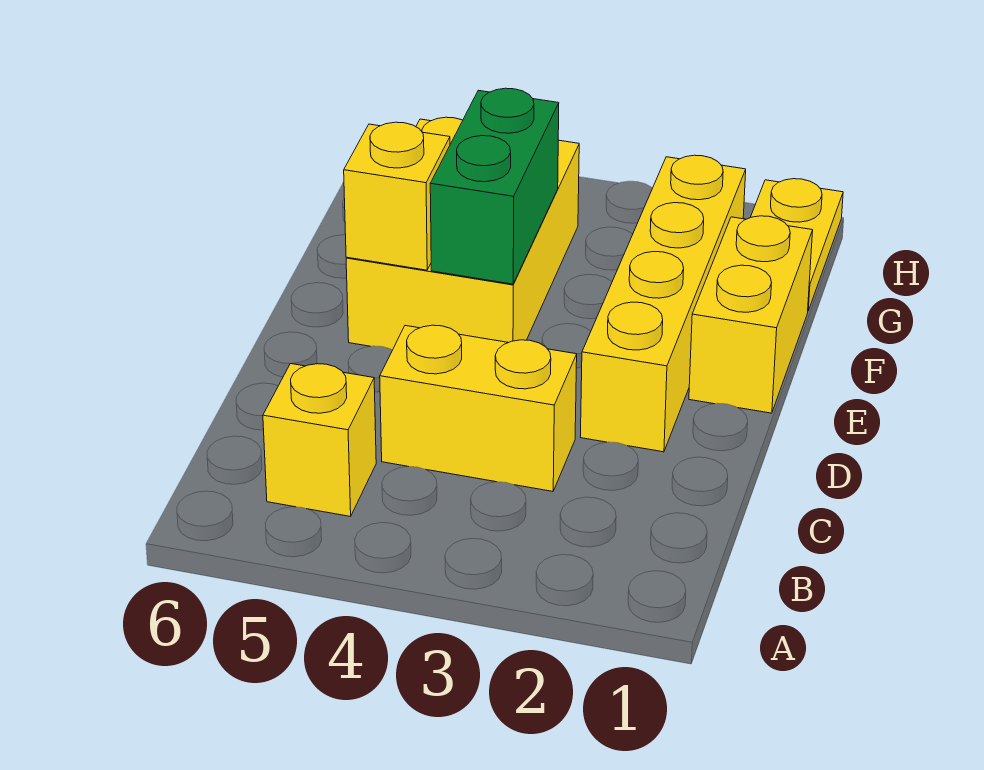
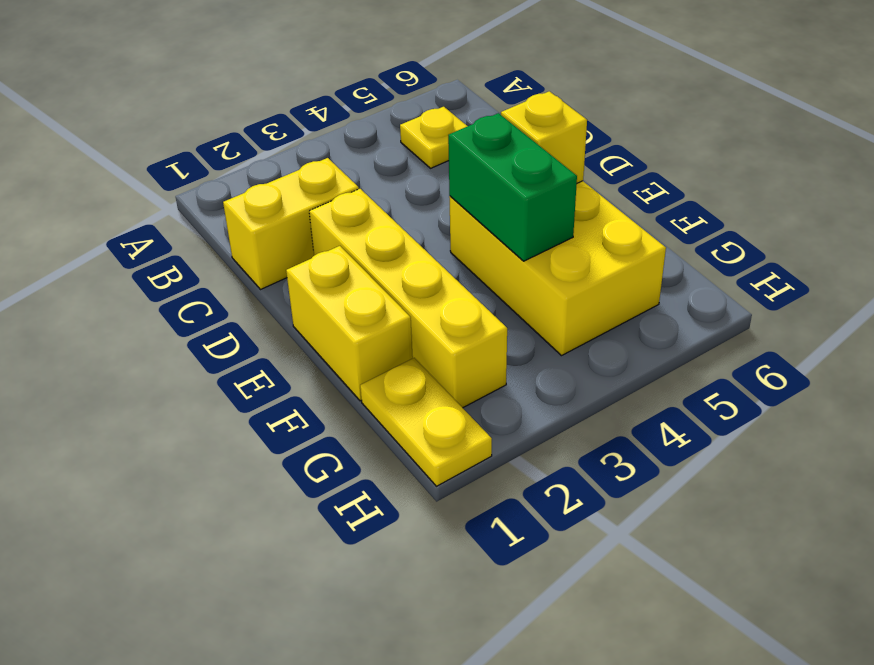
yellow 1x1 brick [263,364,376,516] -> yellow 1x1 plate [400,107,467,168]
yellow 1x2 brick [380,325,577,491] -> yellow 1x2 brick moved to [223,158,359,289]

